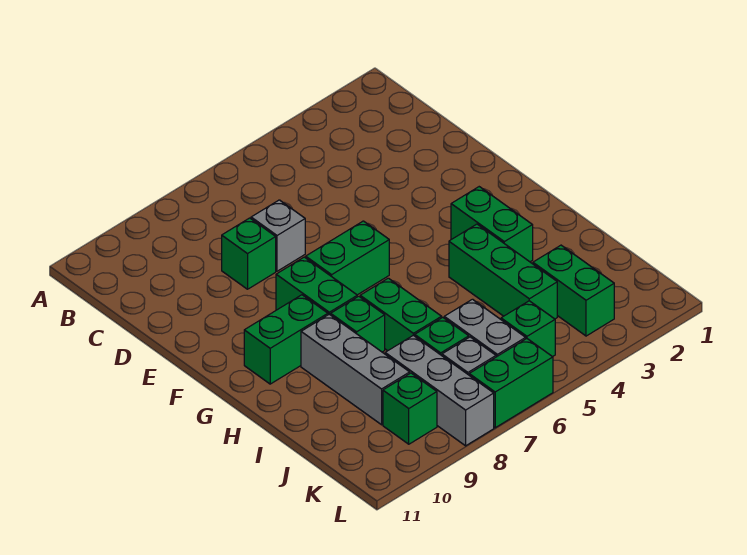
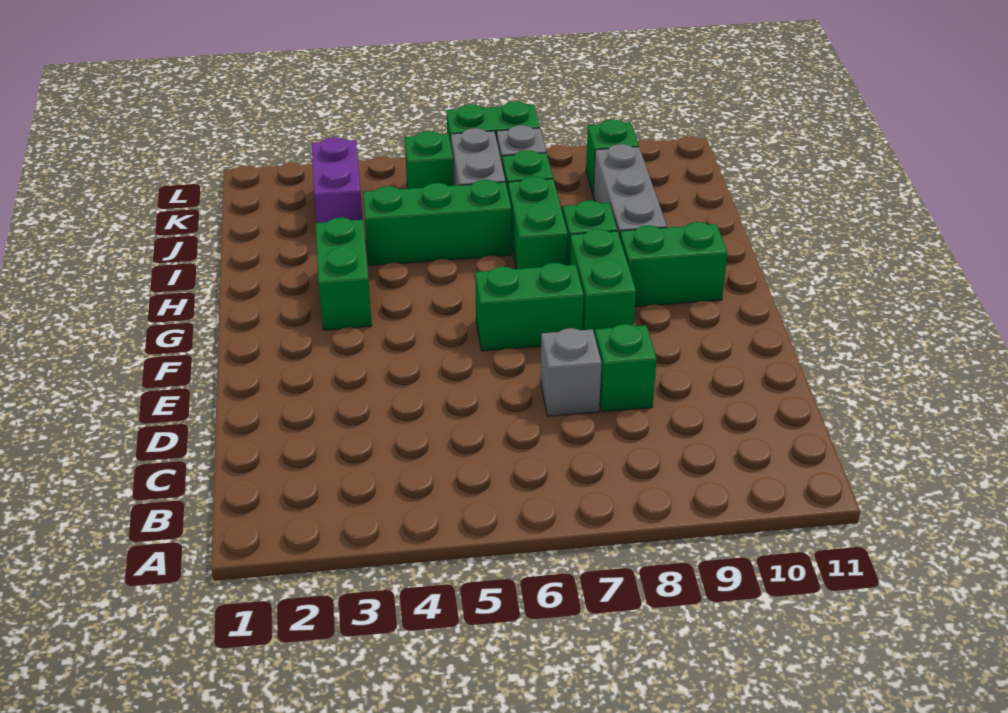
green 1x3 brick [449,224,557,319] -> green 1x3 brick turned to [363,180,511,266]
green 1x2 brick [533,245,614,336] -> purple 1x2 brick [312,137,363,223]
grey 1x3 brick [385,335,494,446] -> none

